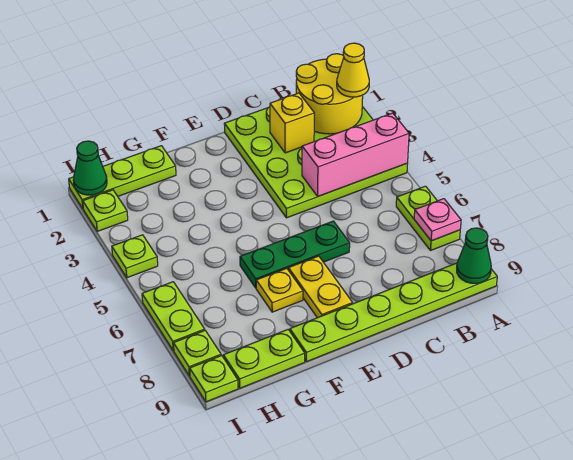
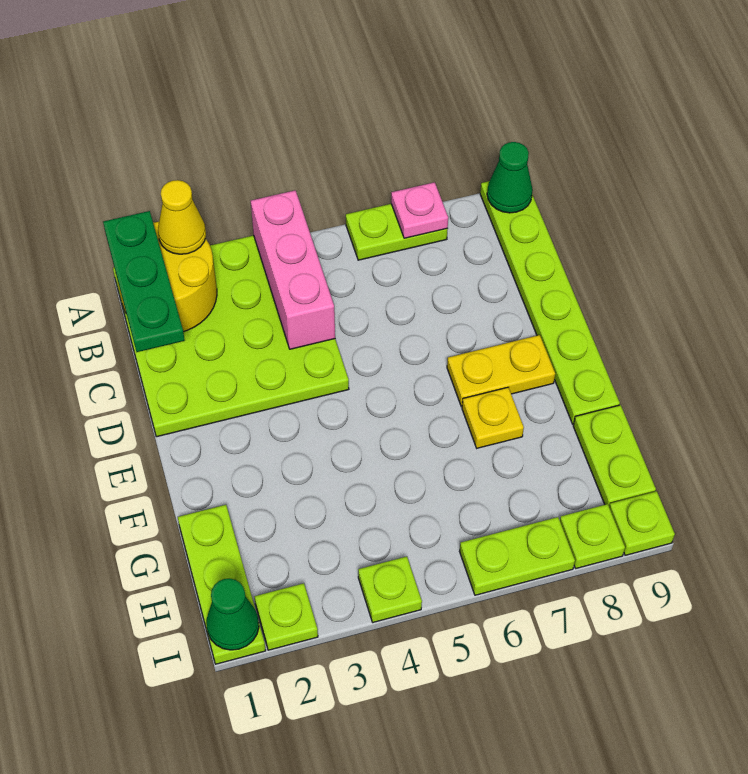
yellow 1x1 brick [270,93,314,153] -> none
green 1x3 plate [240,221,350,288] -> green 1x3 plate moved to [103,211,185,352]

